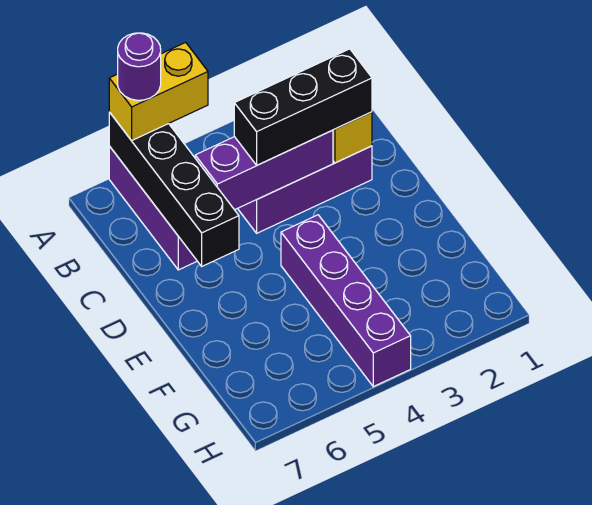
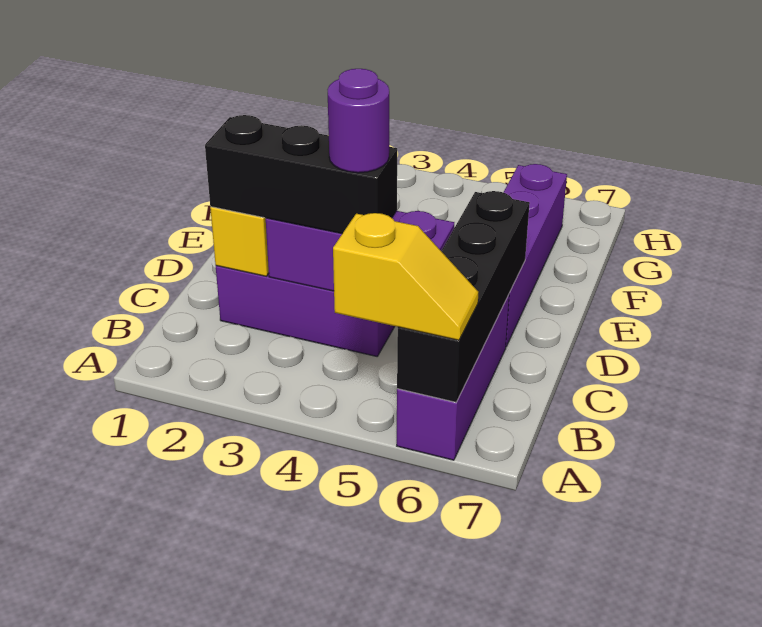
yellow 1x2 brick [109,42,208,141] -> yellow 1x2 slope [333,213,478,340]
purple 1x1 round brick [118,33,161,100] -> purple 1x1 round brick moved to [328,69,389,173]
purple 1x4 brick [281,215,411,387] -> purple 1x4 brick moved to [503,164,567,346]

